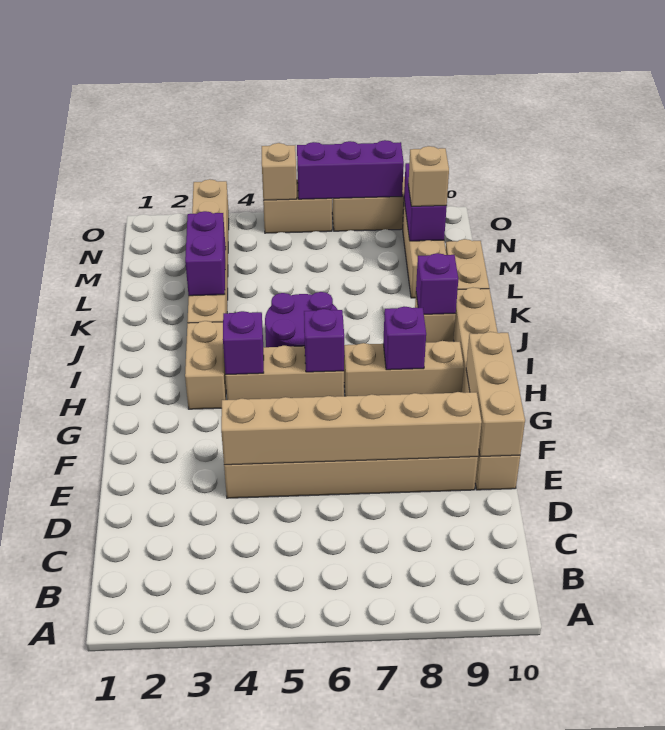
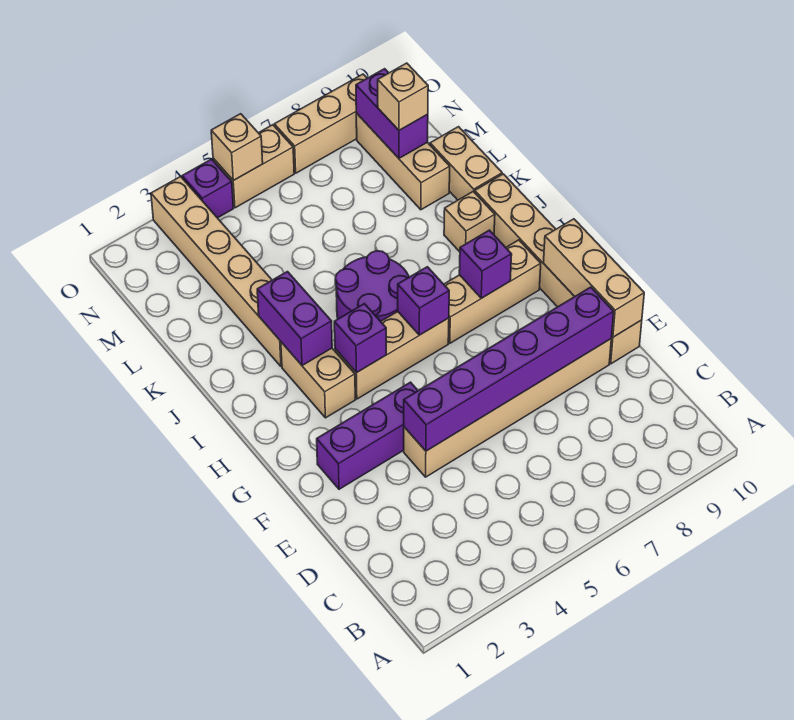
tan 1x6 brick [221,392,482,465] -> purple 1x6 brick [404,287,614,451]
purple 1x1 brick [416,253,458,314] -> purple 1x1 brick moved to [182,159,233,218]
purple 1x2 brick [185,211,226,296] -> purple 1x2 brick moved to [257,272,332,366]
purple 1x3 brick [297,140,404,199] -> purple 1x3 brick moved to [317,382,418,489]

